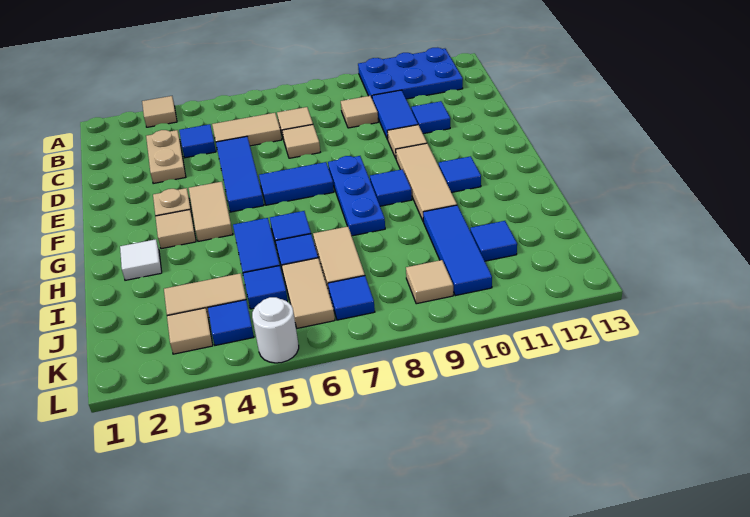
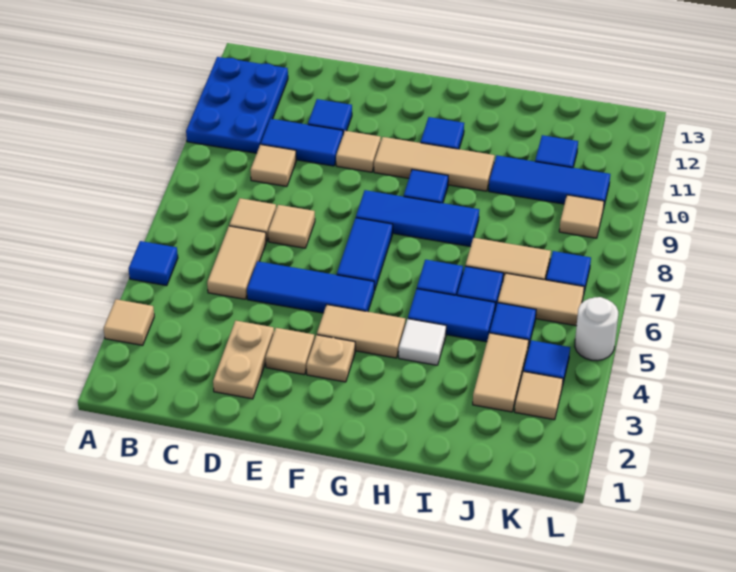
tan 1x2 plate [146,130,186,184] -> tan 1x2 plate turned to [213,321,274,399]
blue 1x1 tile [179,124,216,158] -> blue 1x1 tile moved to [129,241,178,286]
blue 1x3 plate [328,156,385,236] -> blue 1x3 tile [356,190,479,247]
tan 1x1 tile [155,210,196,249] -> tan 1x1 tile moved to [265,328,315,375]
white 1x1 tile [120,239,162,280] -> white 1x1 tile moved to [399,319,446,365]

